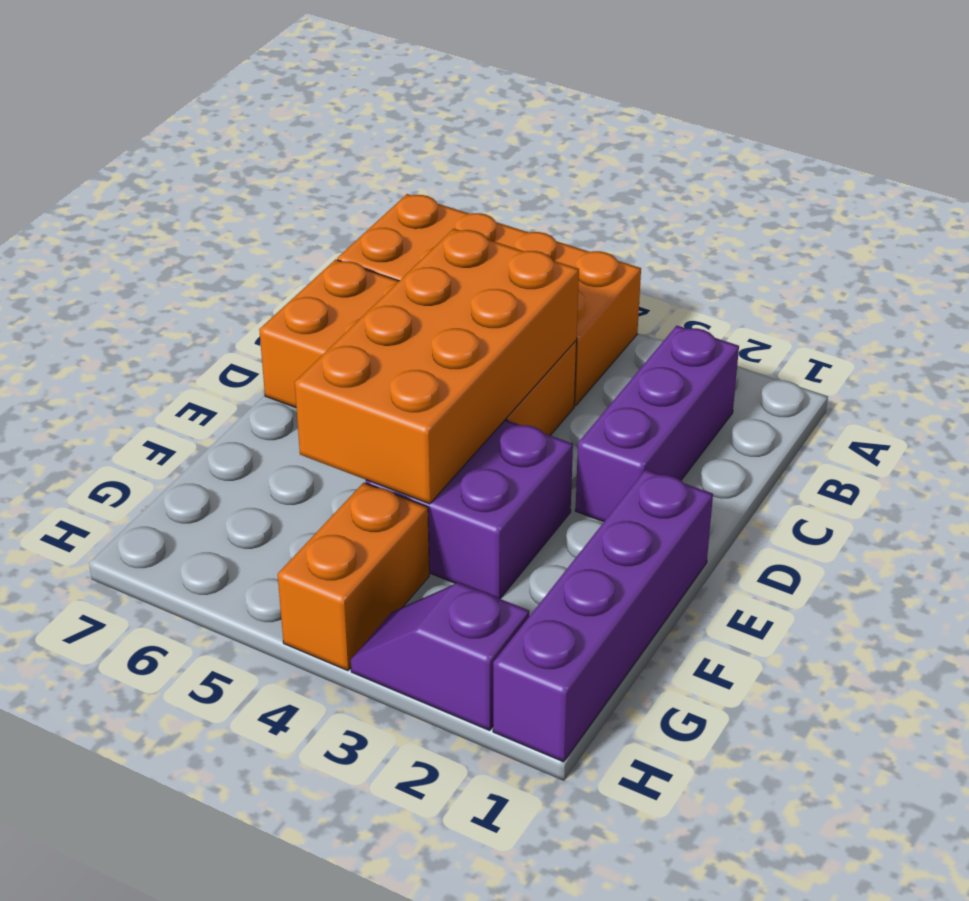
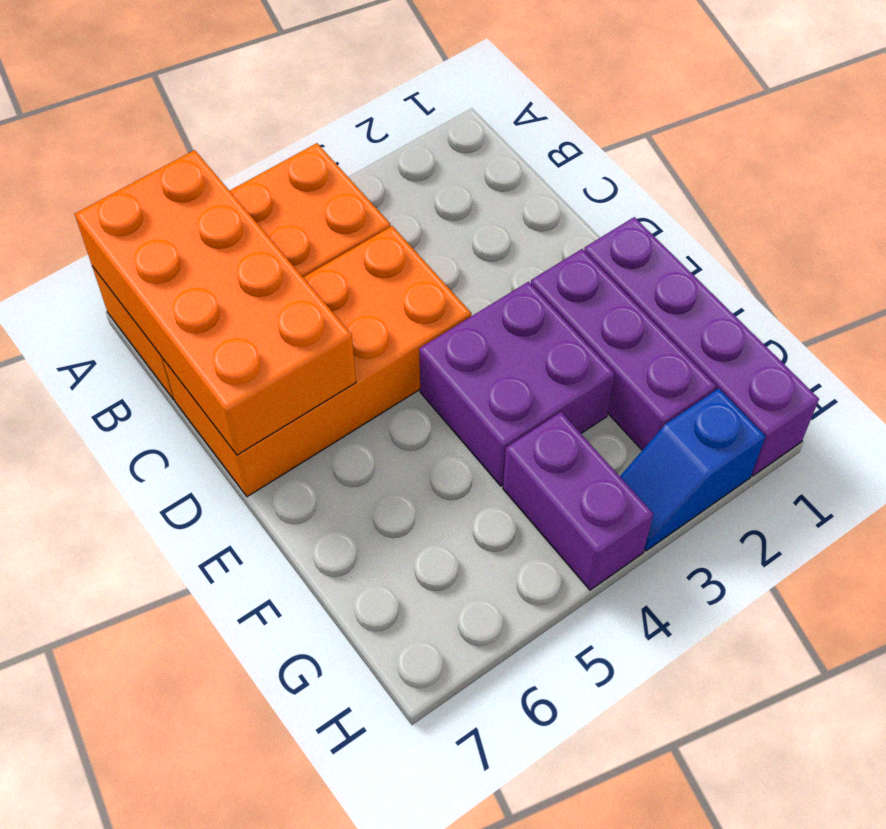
purple 1x3 brick [575,326,739,522] -> purple 1x3 brick moved to [531,249,716,450]
orange 2x4 brick [295,229,579,504] -> orange 2x4 brick moved to [75,150,356,455]
orange 1x2 brick [278,483,429,671] -> purple 1x2 brick [503,412,653,590]
purple 1x2 slope [351,583,529,730] -> blue 1x2 slope [620,388,765,551]

